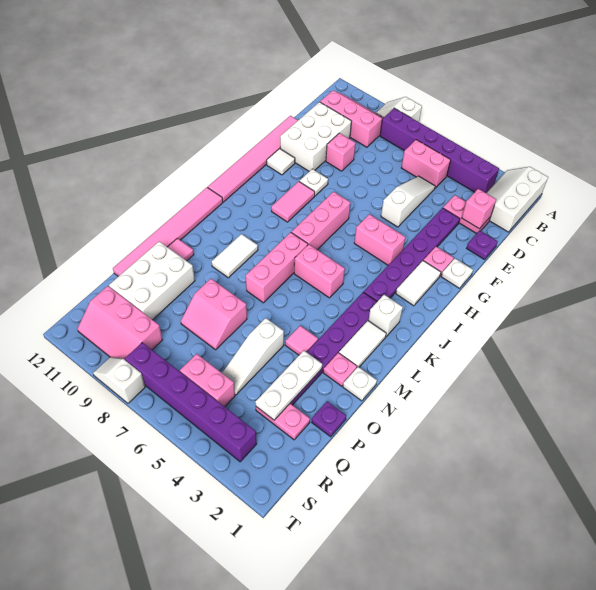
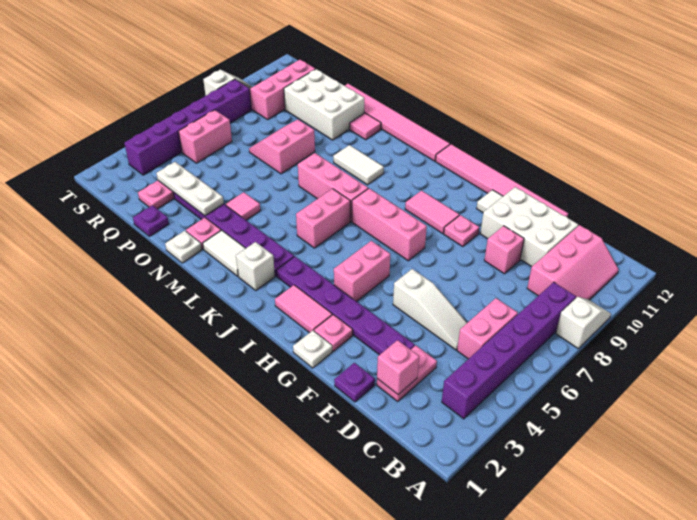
white 2x3 slope [486,167,548,232] -> none
white 1x1 plate [299,169,328,196] -> pink 1x1 plate [444,215,479,247]
white 1x2 tile [396,261,441,306] -> pink 1x2 tile [275,285,332,333]
white 1x3 slope [222,318,284,395] -> none

